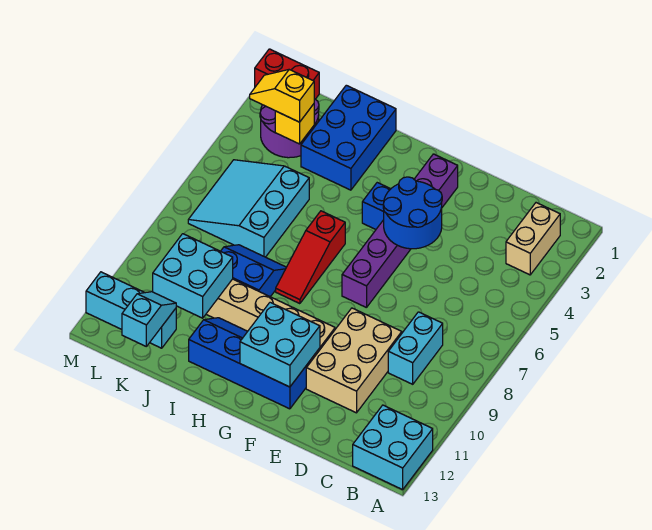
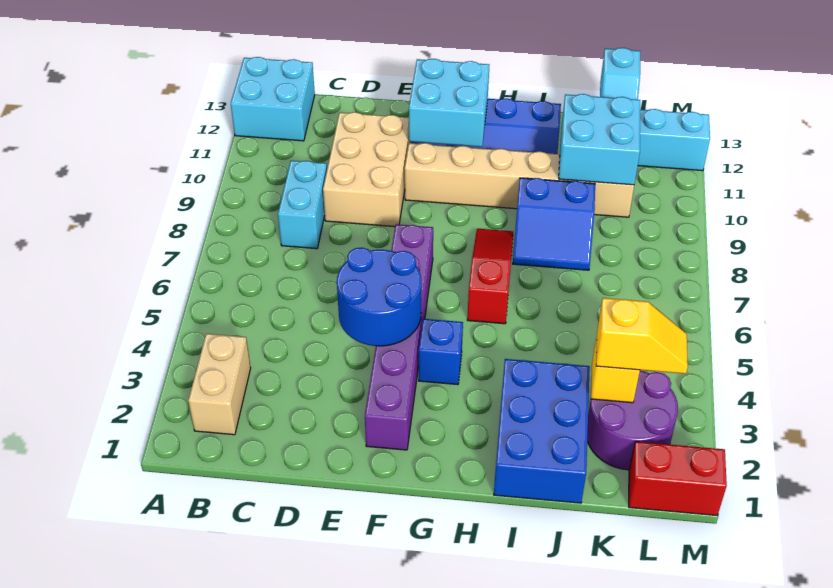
cyan 3x3 slope [188,160,309,257] -> none

